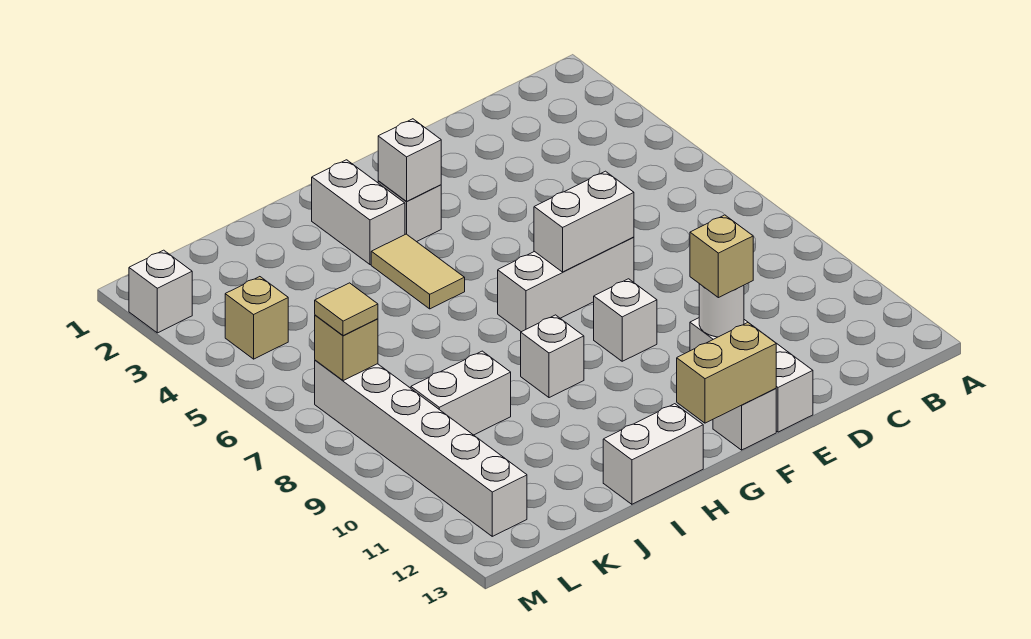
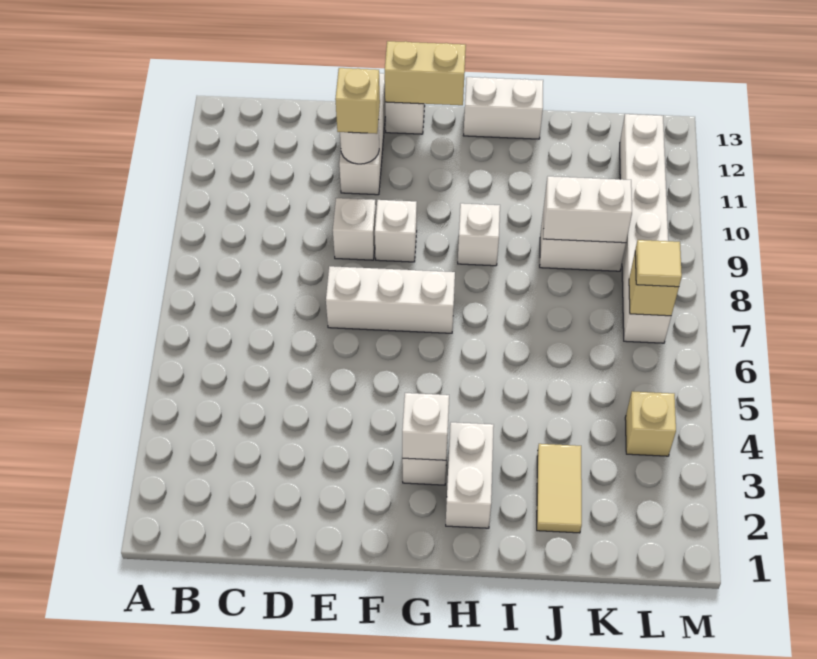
white 1x2 brick [534,171,634,272] -> white 1x2 brick moved to [543,176,632,243]
tan 1x2 tile [371,234,465,309] -> tan 1x2 tile moved to [537,444,582,533]
white 1x1 brick [129,250,192,333] -> white 1x1 brick moved to [333,198,376,260]

